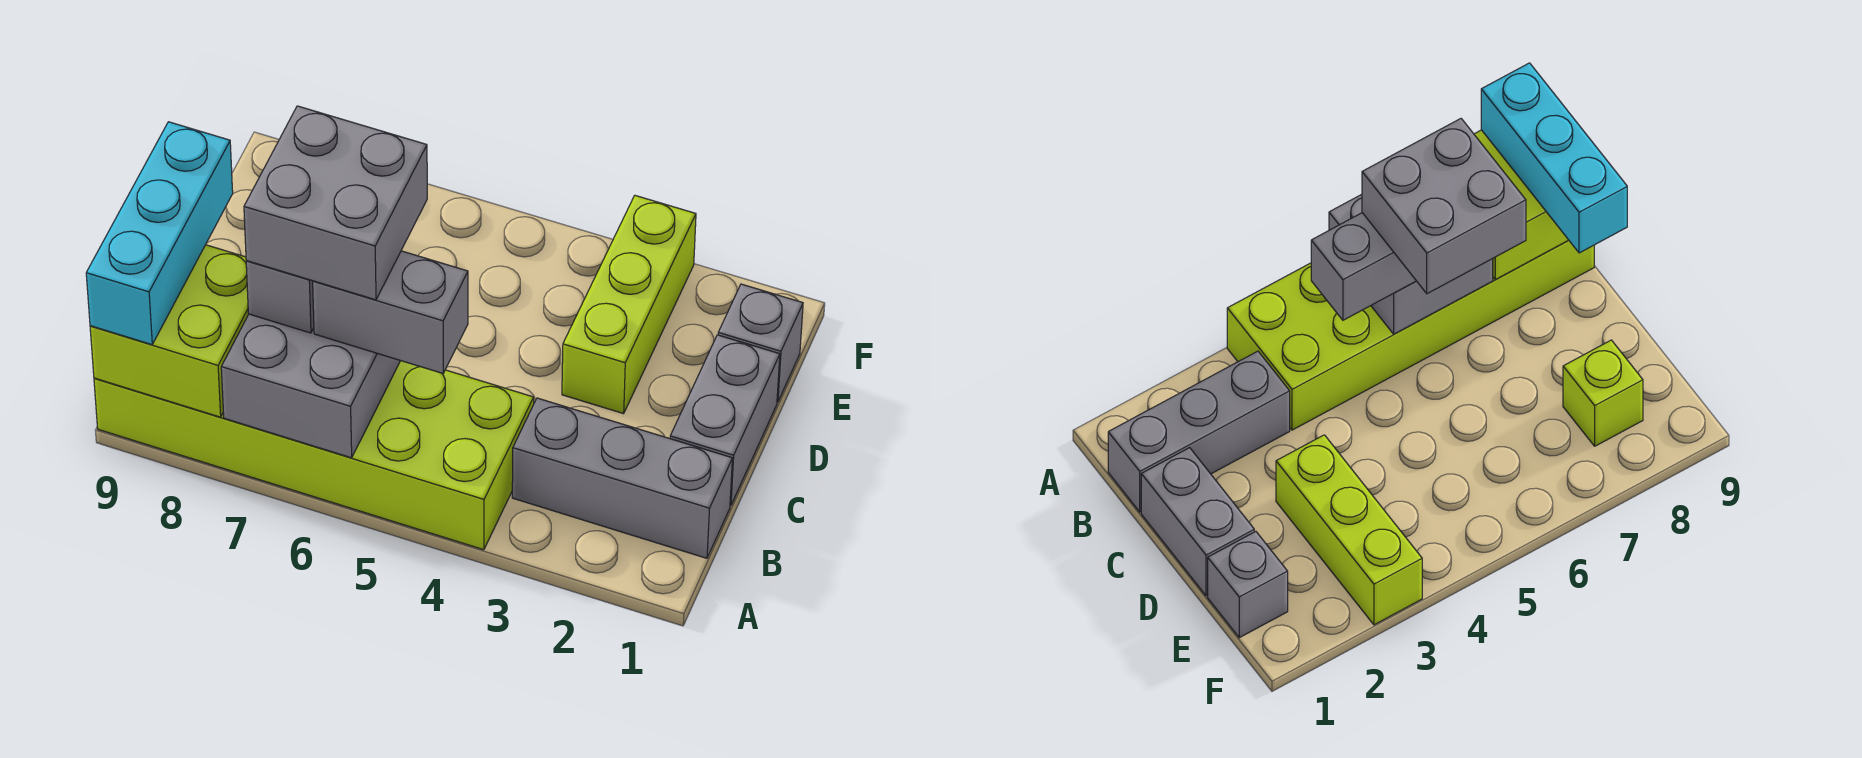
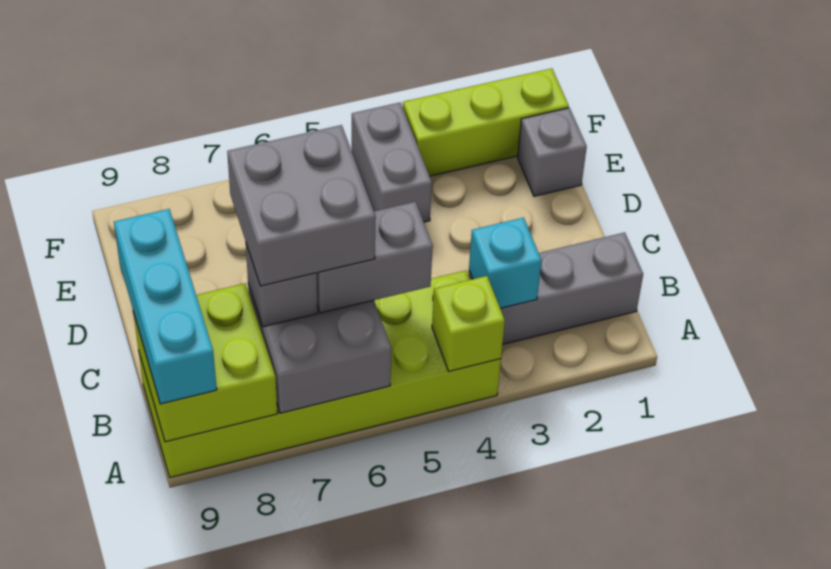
none -> cyan 1x1 brick [469,218,542,309]
grey 1x2 brick [670,335,780,506] -> grey 1x2 brick moved to [352,103,432,222]
lime 1x3 brick [562,196,696,414] -> lime 1x3 brick turned to [403,68,569,176]
lime 1x1 brick [1563,340,1643,446] -> lime 1x1 brick moved to [432,276,505,371]

